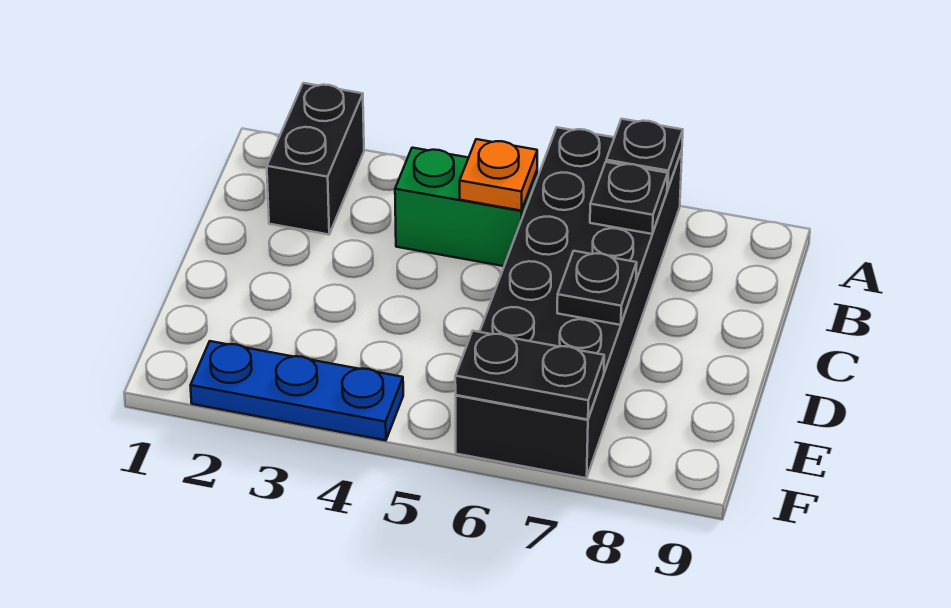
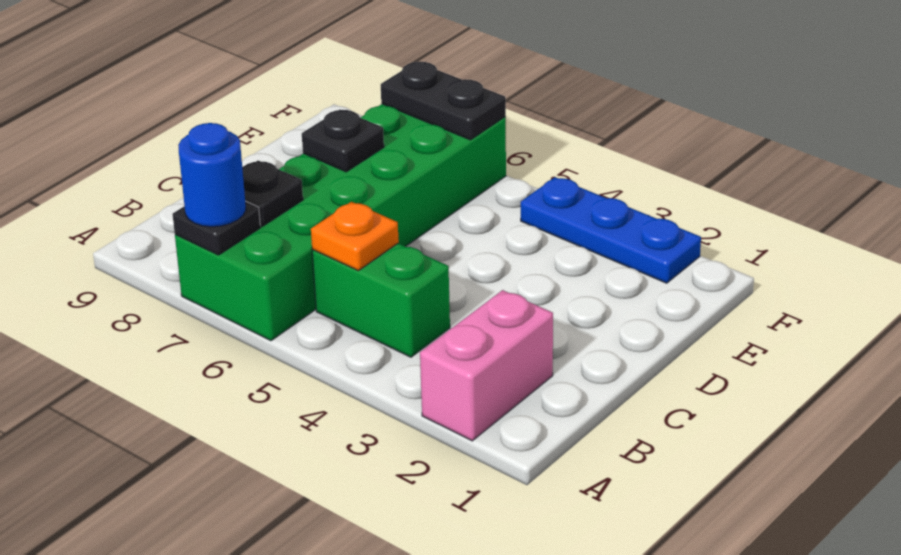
black 1x2 brick [267,83,364,235] -> pink 1x2 brick [420,290,553,441]
black 2x6 brick [456,127,682,478] -> green 2x6 brick [175,104,506,341]
none -> blue 1x1 round brick [178,123,246,227]

